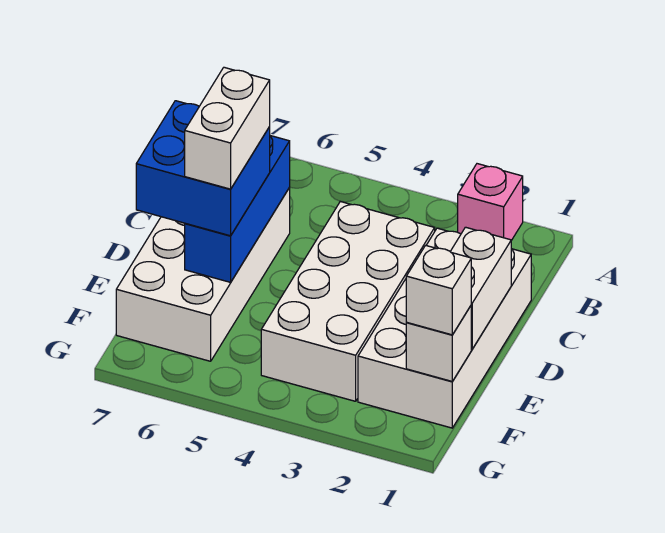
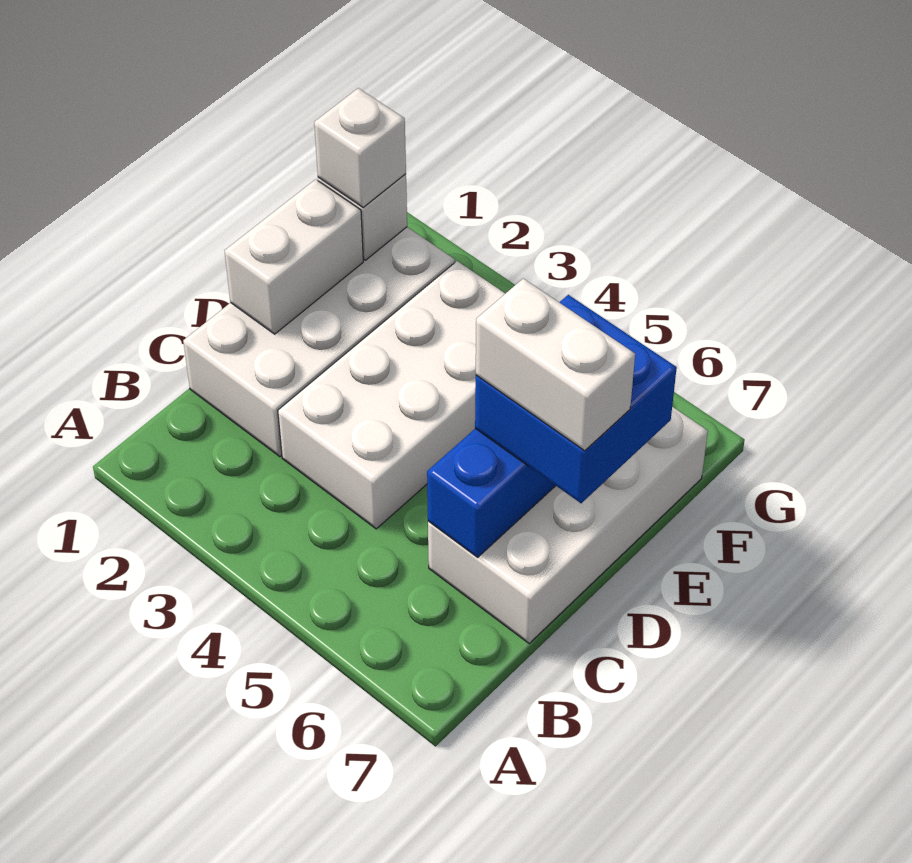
pink 1x1 brick [458,164,523,240] -> none
white 1x2 brick [185,67,270,189] -> white 1x2 brick turned to [476,279,635,451]

